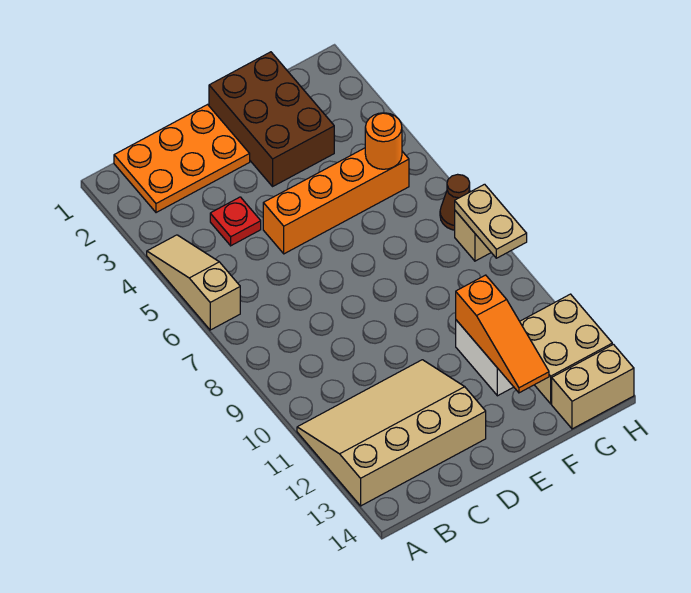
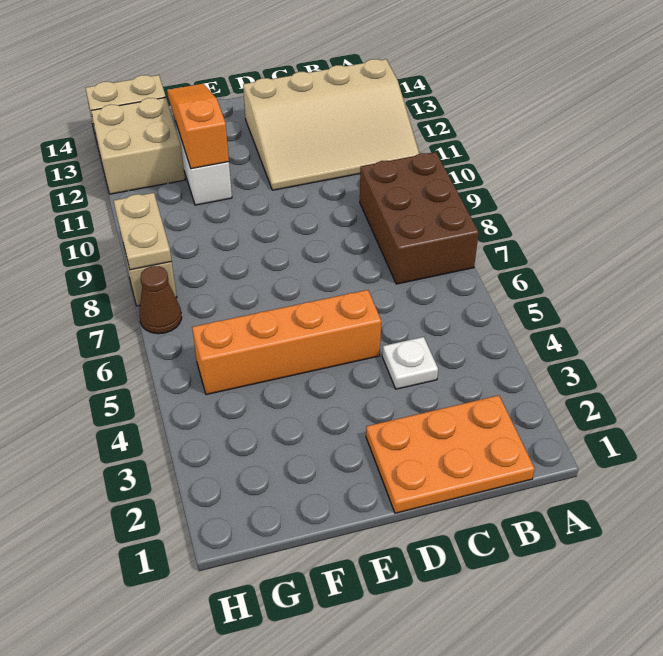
tan 1x3 slope [147,235,240,330] -> none
red 1x1 plate [210,197,261,246] -> white 1x1 plate [382,337,438,389]
brown 2x3 brick [209,52,334,186] -> brown 2x3 brick moved to [360,152,479,284]
orange 1x1 round brick [365,113,402,169] -> none

